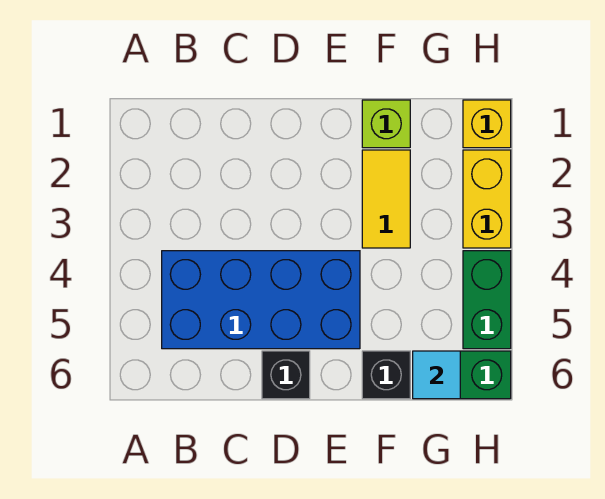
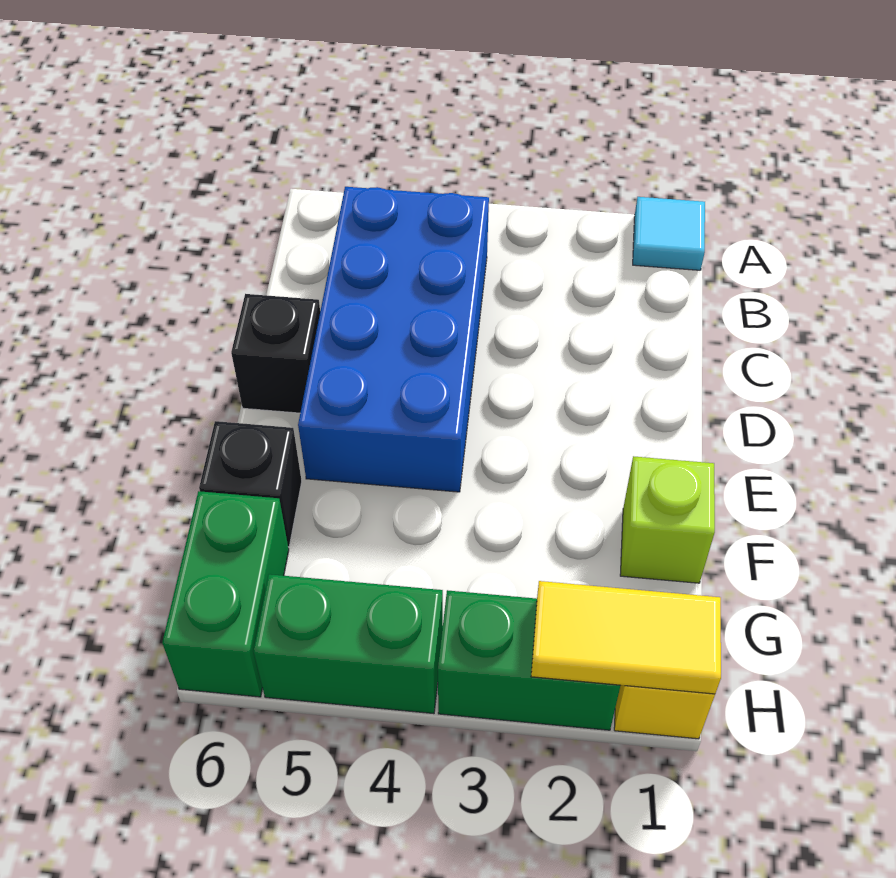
yellow 1x2 tile [362,150,410,248] -> yellow 1x2 tile moved to [531,581,721,694]
cyan 1x1 tile [413,351,460,399] -> cyan 1x1 tile moved to [633,197,705,270]
yellow 1x2 brick [463,150,511,248] -> green 1x2 brick [438,590,620,730]

